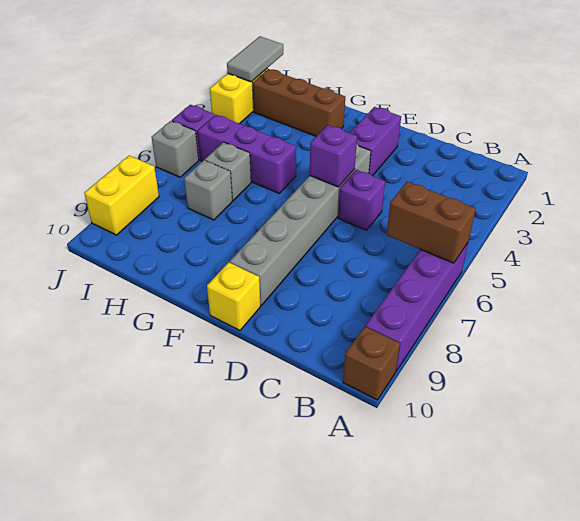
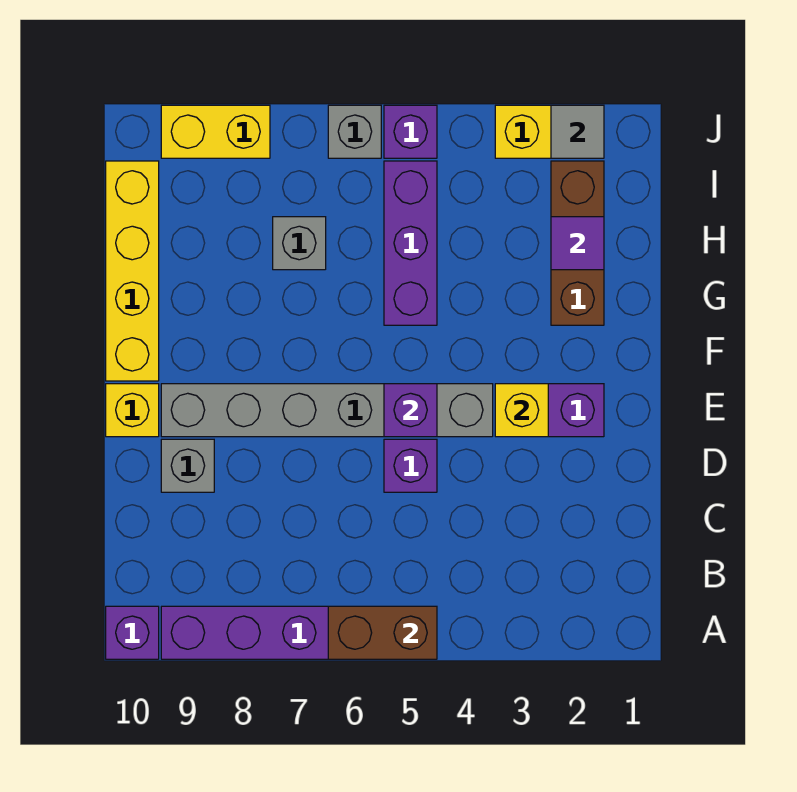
brown 1x2 brick [386,182,476,263] -> brown 1x2 brick turned to [328,606,437,659]
brown 1x1 brick [343,327,400,400] -> purple 1x1 brick [106,606,159,659]
none -> yellow 1x1 brick [495,384,548,437]
none -> yellow 1x4 brick [106,161,159,381]
none -> purple 1x1 tile [551,217,604,270]
grey 1x1 brick [205,142,251,200] -> grey 1x1 brick moved to [161,439,214,492]
grey 1x2 tile [227,36,283,82] -> grey 1x1 tile [551,105,604,158]

